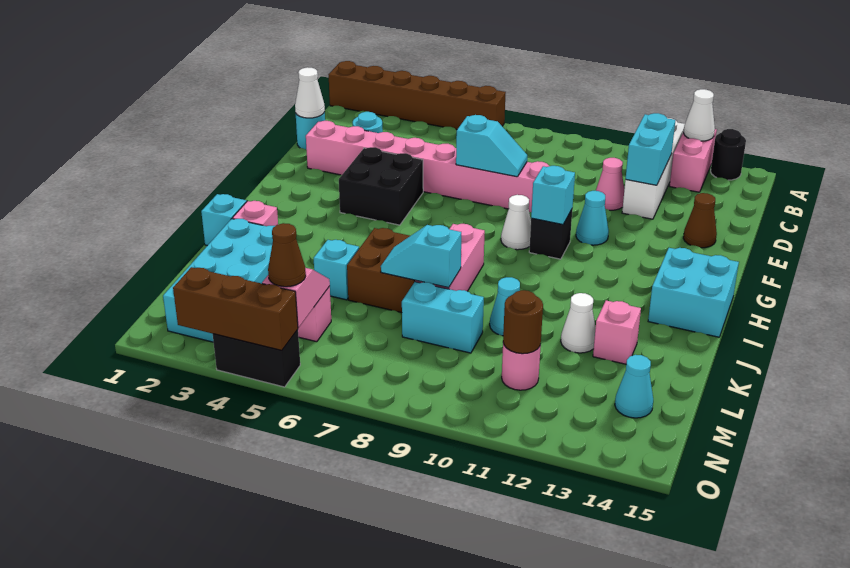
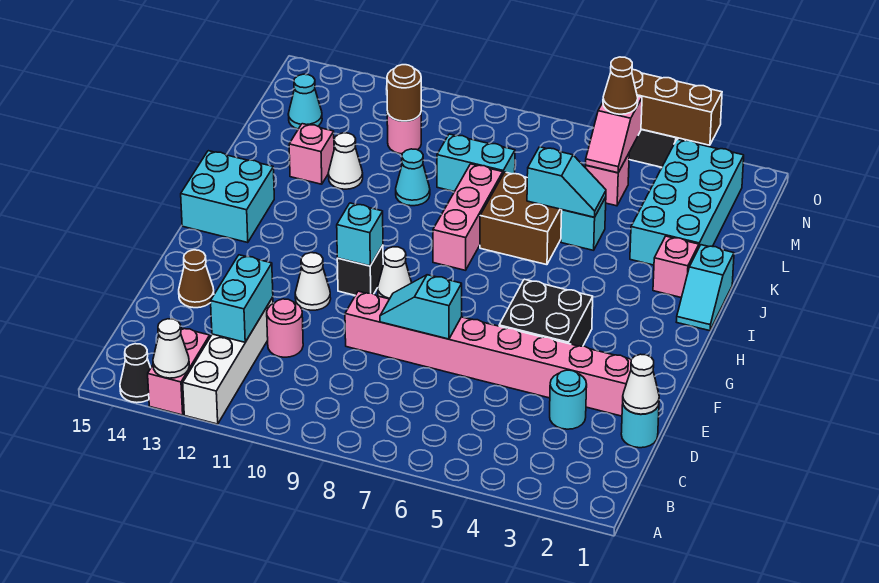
brown 1x6 brick [329,61,506,130] -> none
black 1x1 round brick [711,129,746,180] -> black 1x1 cone [120,344,151,403]
pink 1x1 cone [596,158,624,210] -> pink 1x1 round brick [267,299,303,357]
cyan 1x1 cone [576,191,609,245] -> white 1x1 cone [295,253,331,310]
cyan 1x2 slope [381,225,461,288] -> cyan 1x2 slope moved to [527,147,606,217]

